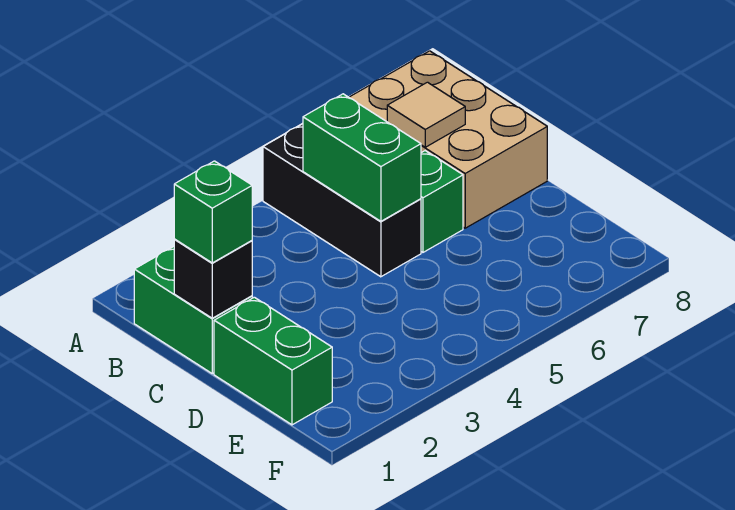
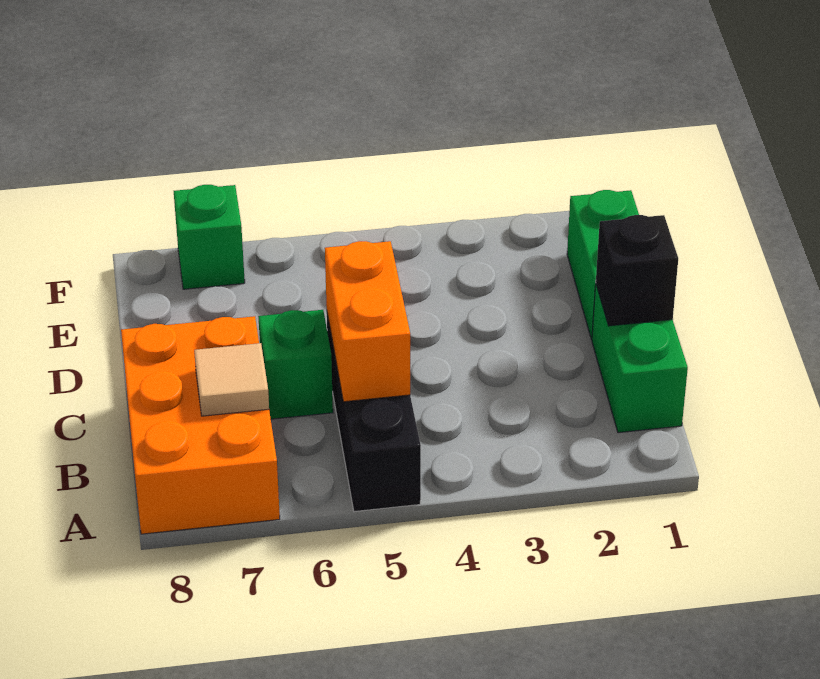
tan 2x3 brick [349,51,547,228] -> orange 2x3 brick [121,316,280,534]
green 1x2 brick [303,94,421,221] -> orange 1x2 brick [325,241,410,402]
green 1x1 brick [174,161,252,263] -> green 1x1 brick moved to [174,185,245,289]

